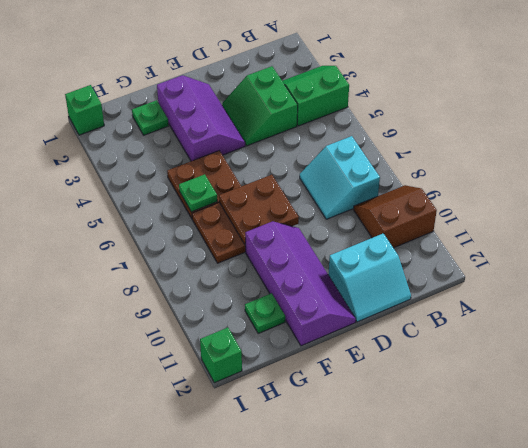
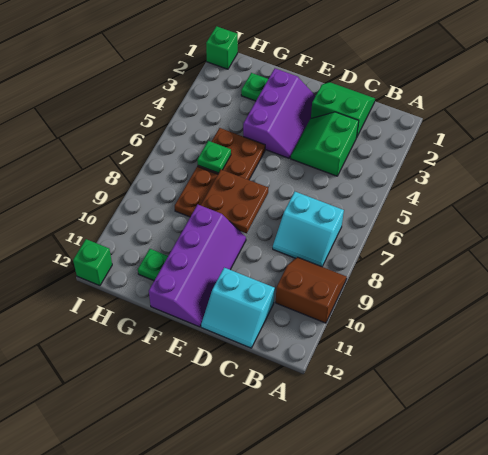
green 2x2 slope [283,66,349,126] -> green 2x2 slope moved to [311,82,375,138]
cyan 2x2 slope [300,136,380,219] -> cyan 2x2 slope turned to [273,192,344,267]

